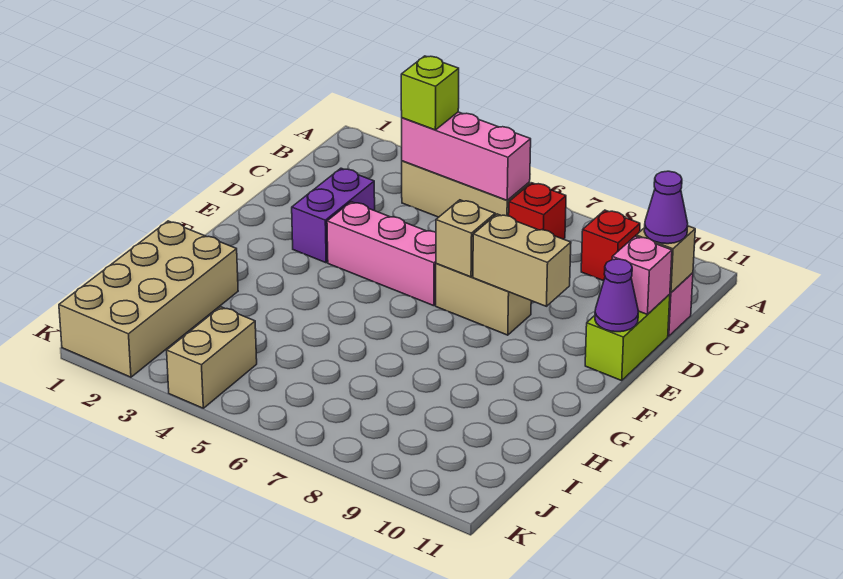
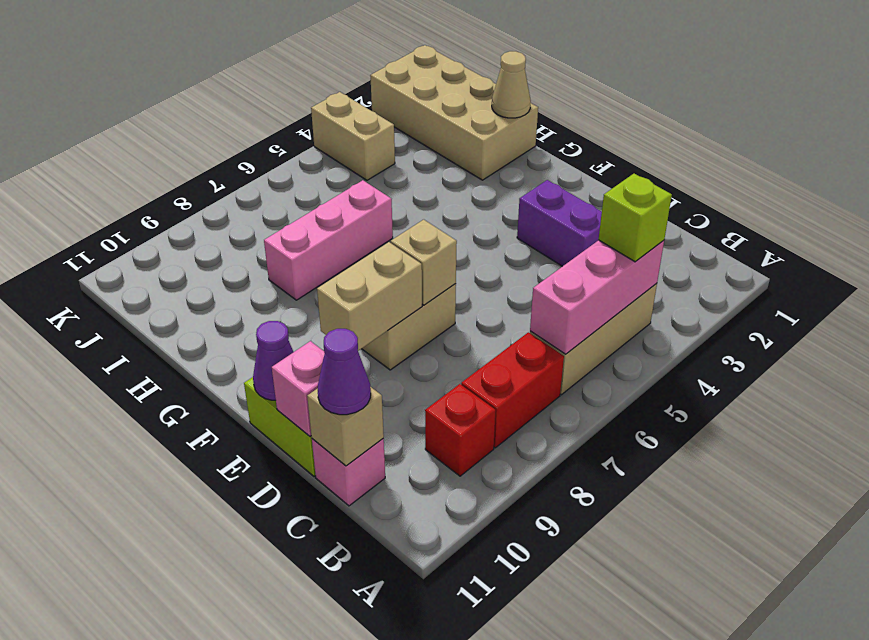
red 1x1 brick [509,183,566,239] -> red 1x2 brick [461,332,564,448]
pink 1x3 brick [327,202,436,306] -> pink 1x3 brick moved to [264,180,393,300]
none -> tan 1x1 cone [492,51,531,118]

